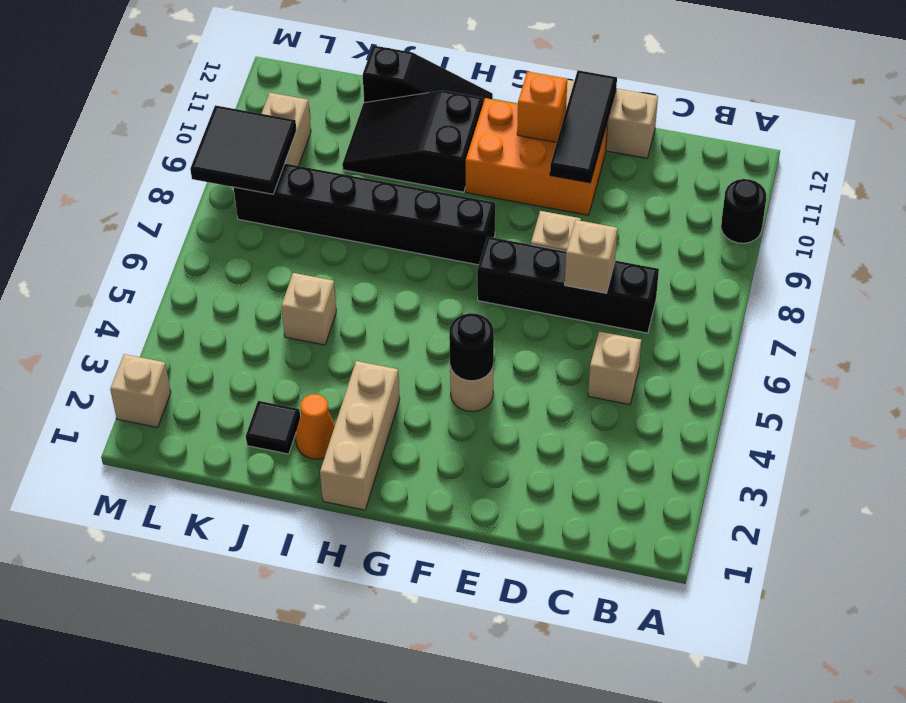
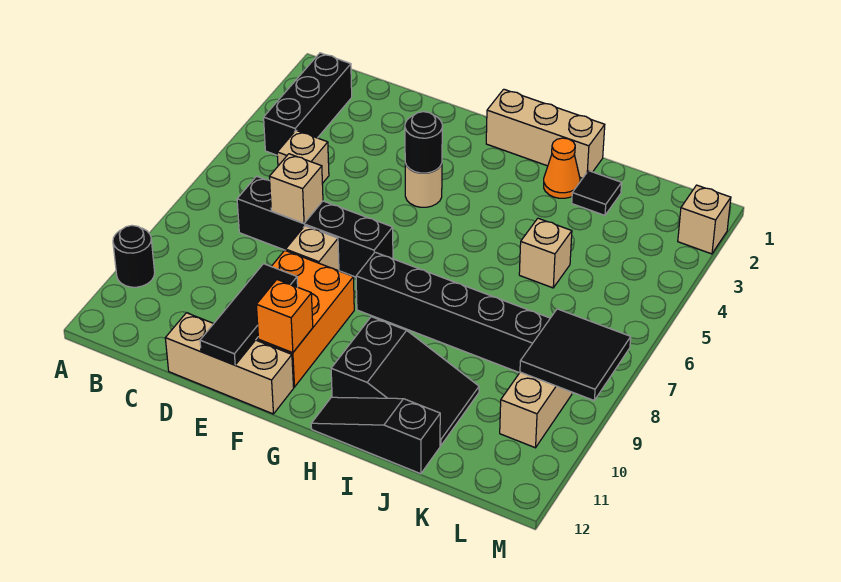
none -> black 1x3 brick [264,53,352,155]
orange 2x3 brick [466,98,608,215] -> orange 2x3 brick turned to [256,250,354,387]
tan 1x3 brick [320,361,400,510] -> tan 1x3 brick turned to [486,89,605,178]

